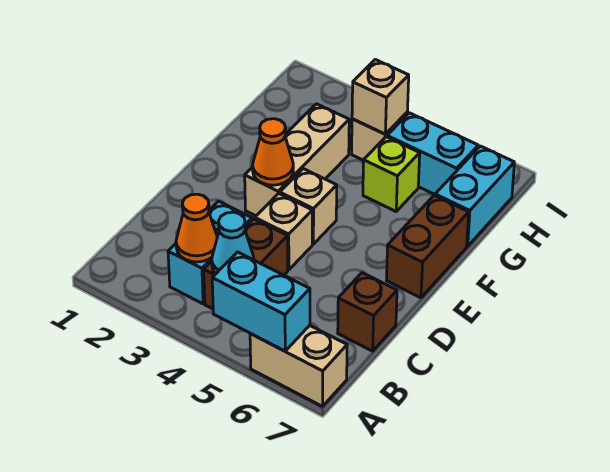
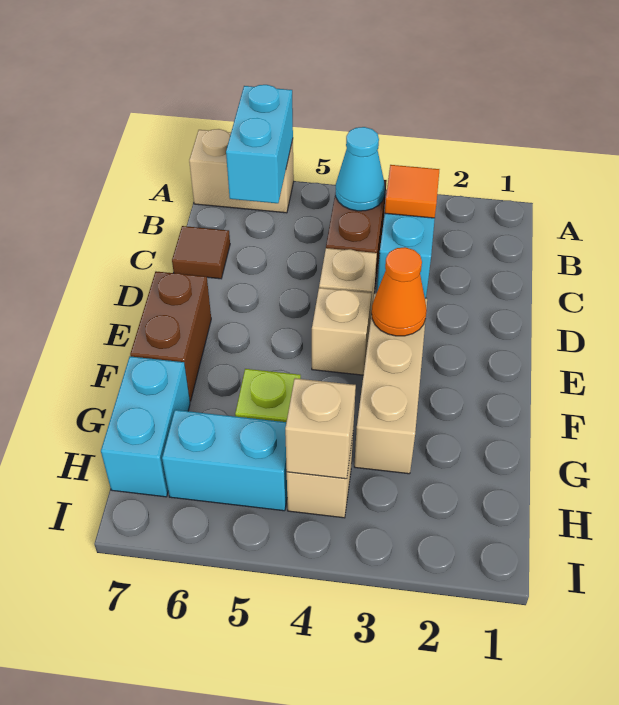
cyan 1x2 brick [212,252,310,351] -> cyan 1x2 brick turned to [226,85,293,203]
orange 1x1 cone [176,194,217,262] -> orange 1x1 tile [385,165,439,218]
brown 1x1 brick [338,273,397,351] -> brown 1x1 tile [172,226,230,279]

